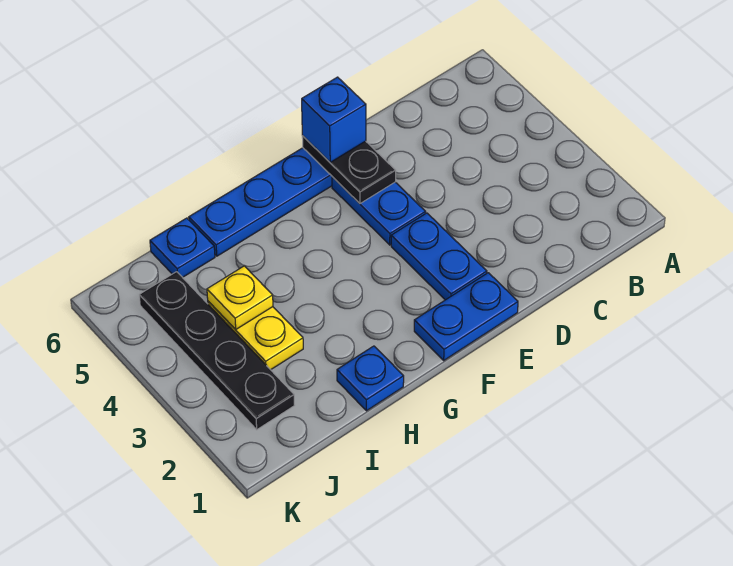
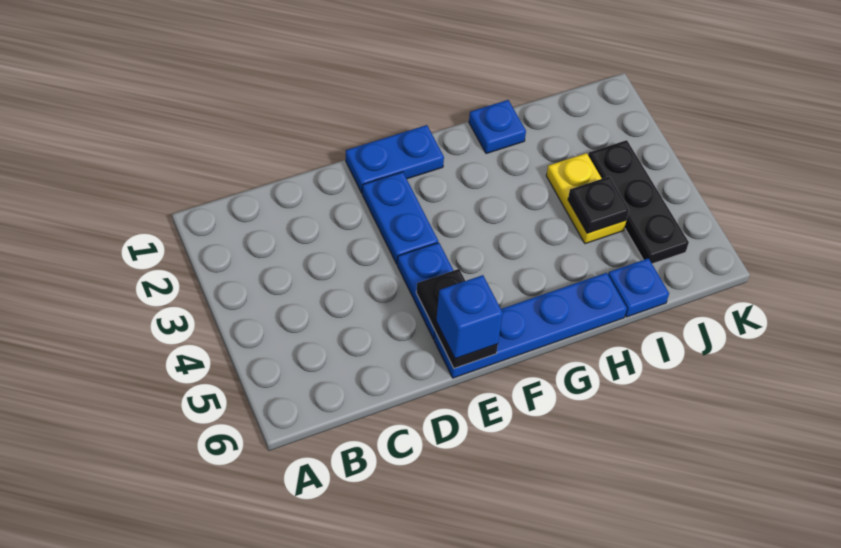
yellow 1x1 plate [207,266,273,330] -> black 1x1 plate [568,177,629,233]
black 1x4 plate [139,272,295,430] -> black 1x3 plate [588,140,689,264]

